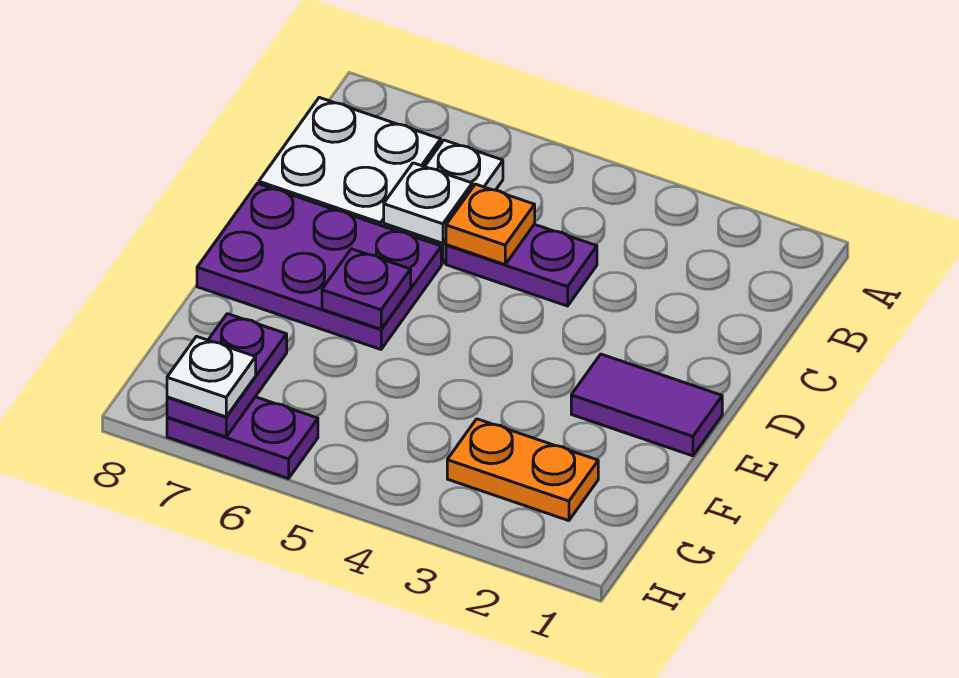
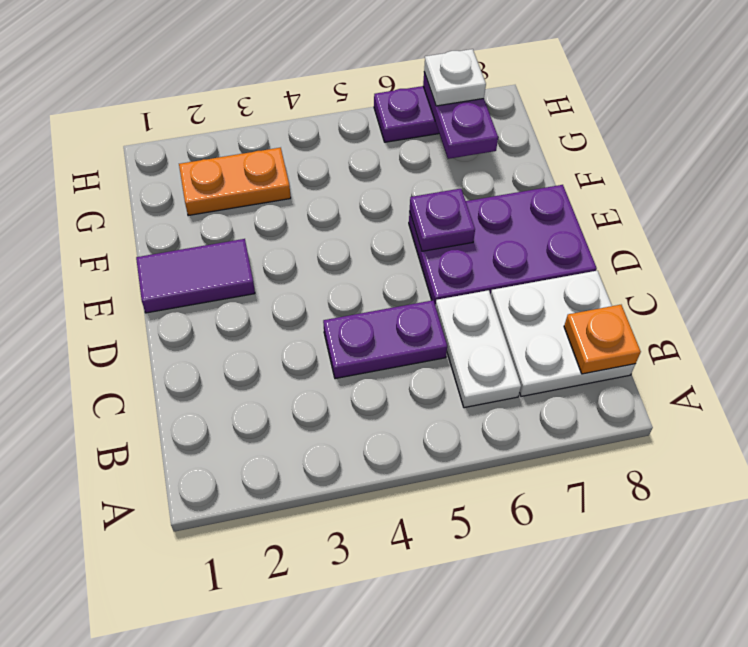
orange 1x1 plate [446,184,535,265] -> orange 1x1 plate moved to [564,305,641,374]
white 1x1 plate [384,163,472,243] -> none

